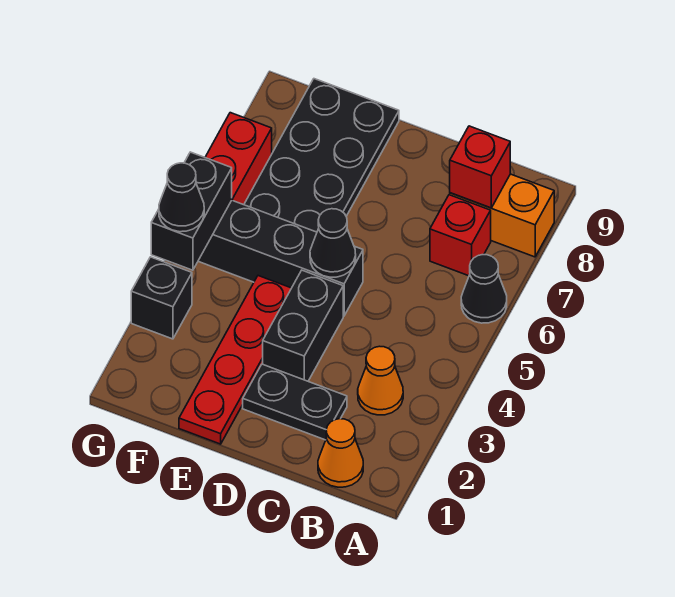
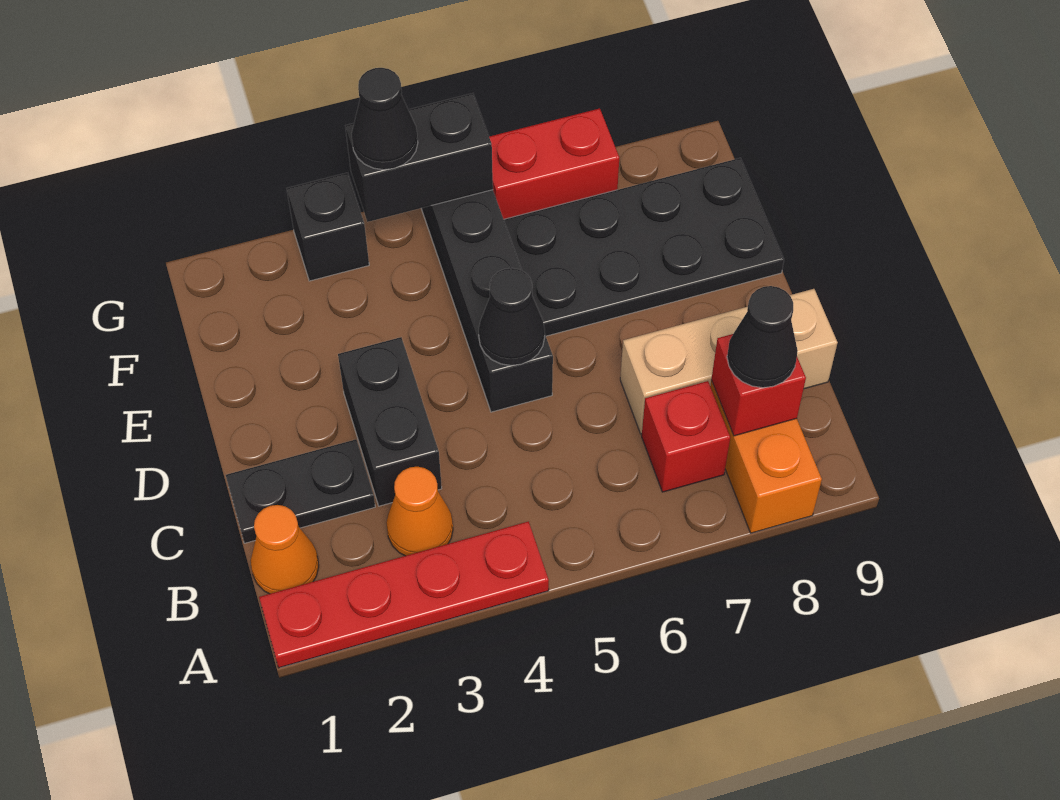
black 1x1 cone [461,255,507,323] -> black 1x1 cone moved to [727,286,798,388]
black 1x2 plate [243,364,347,440] -> black 1x2 plate turned to [226,439,375,543]
none -> tan 1x3 brick [620,289,838,434]
black 1x2 brick [263,270,343,381] -> black 1x2 brick turned to [338,337,442,506]
red 1x4 plate [179,276,291,444] -> red 1x4 plate moved to [259,521,549,668]

